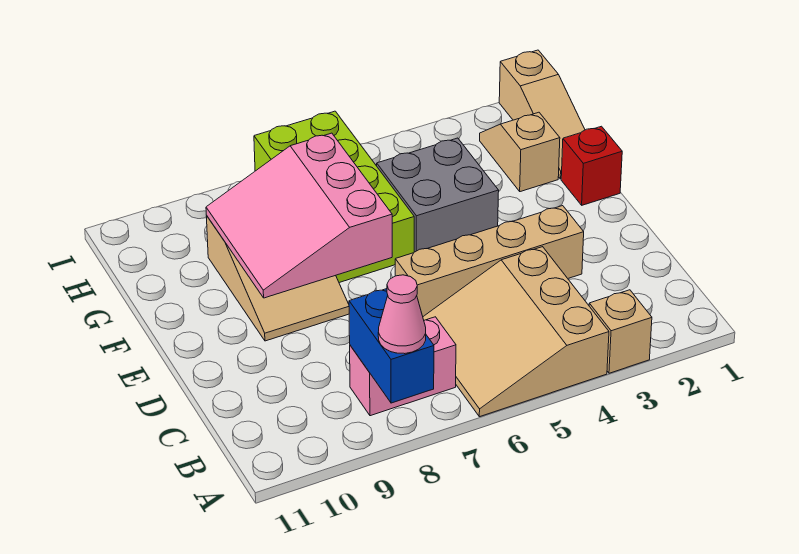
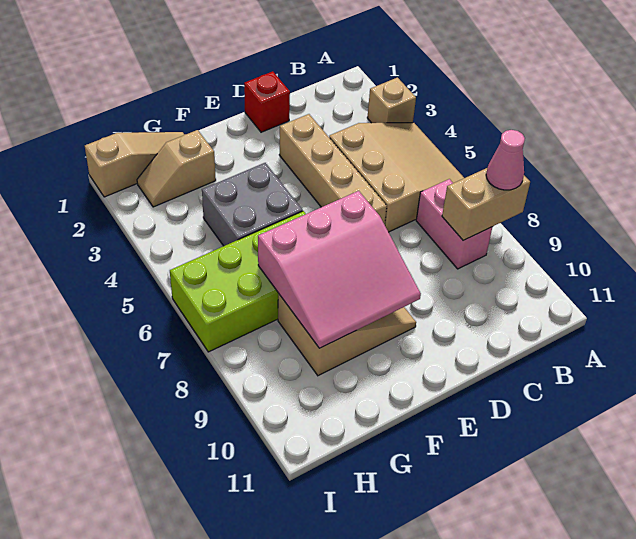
tan 3x3 slope [423,247,609,417] -> tan 3x3 slope turned to [329,123,464,232]
blue 1x2 brick [349,289,434,403] -> tan 1x2 brick [442,168,530,240]
red 1x1 brick [561,126,622,205] -> red 1x1 brick moved to [244,71,290,132]

